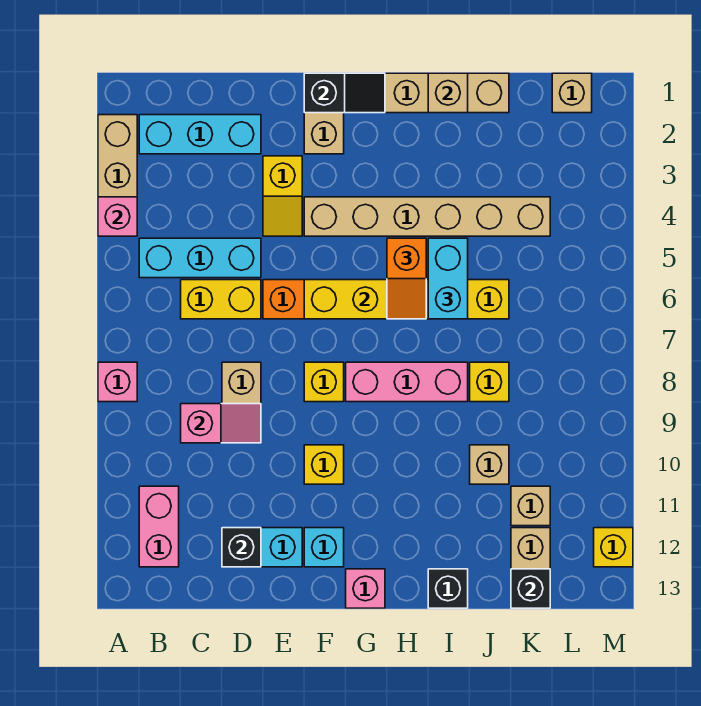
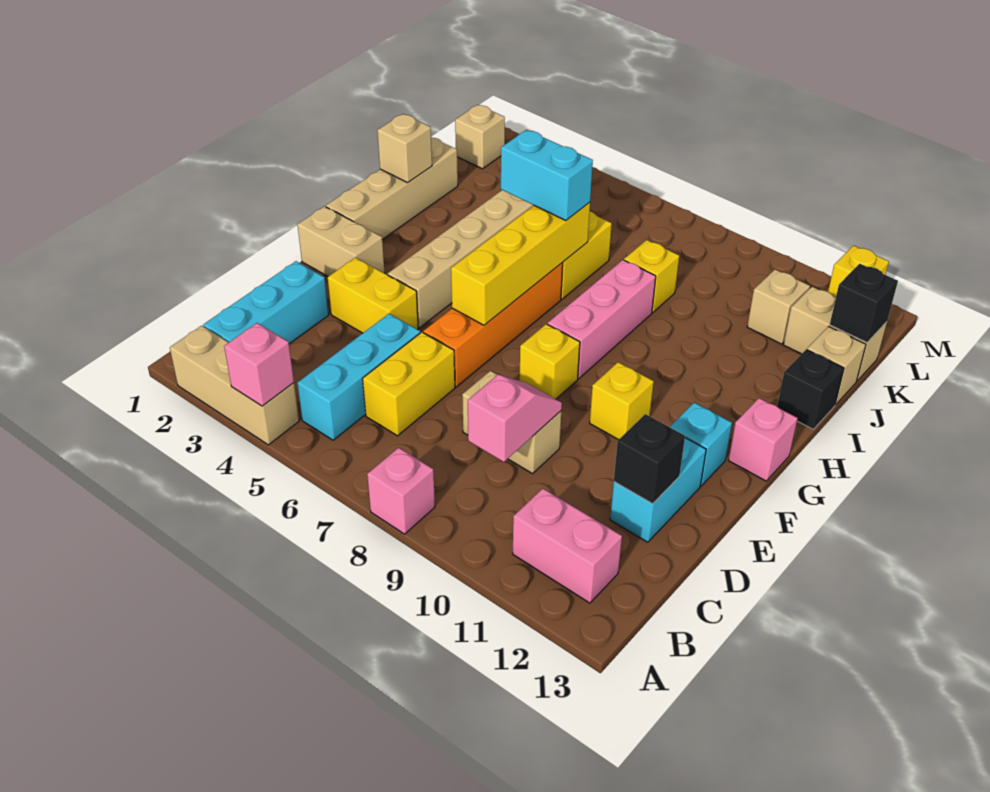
yellow 1x2 slope [263,156,302,236] -> yellow 1x2 brick [328,258,418,333]
black 1x2 slope [304,73,385,113] -> none
orange 1x2 slope [387,238,426,319] -> none
tan 1x1 brick [470,445,509,484] -> tan 1x1 brick moved to [807,326,866,405]

